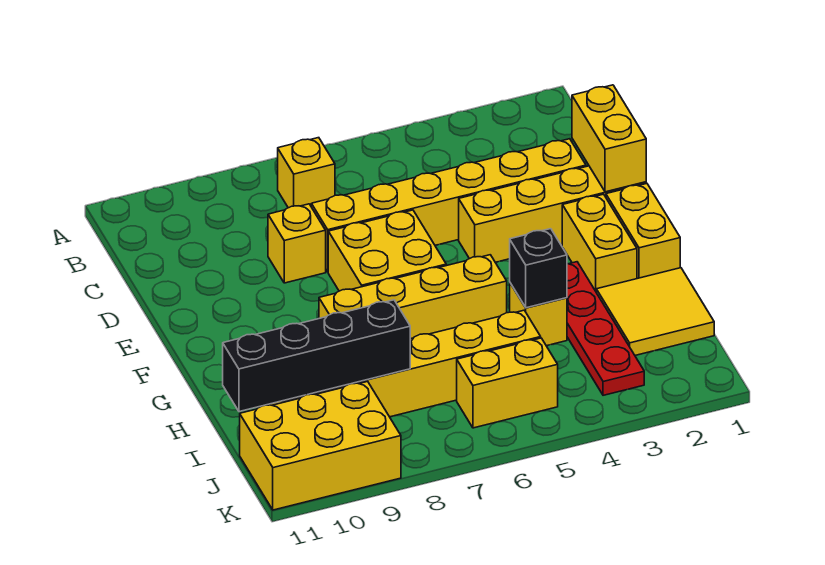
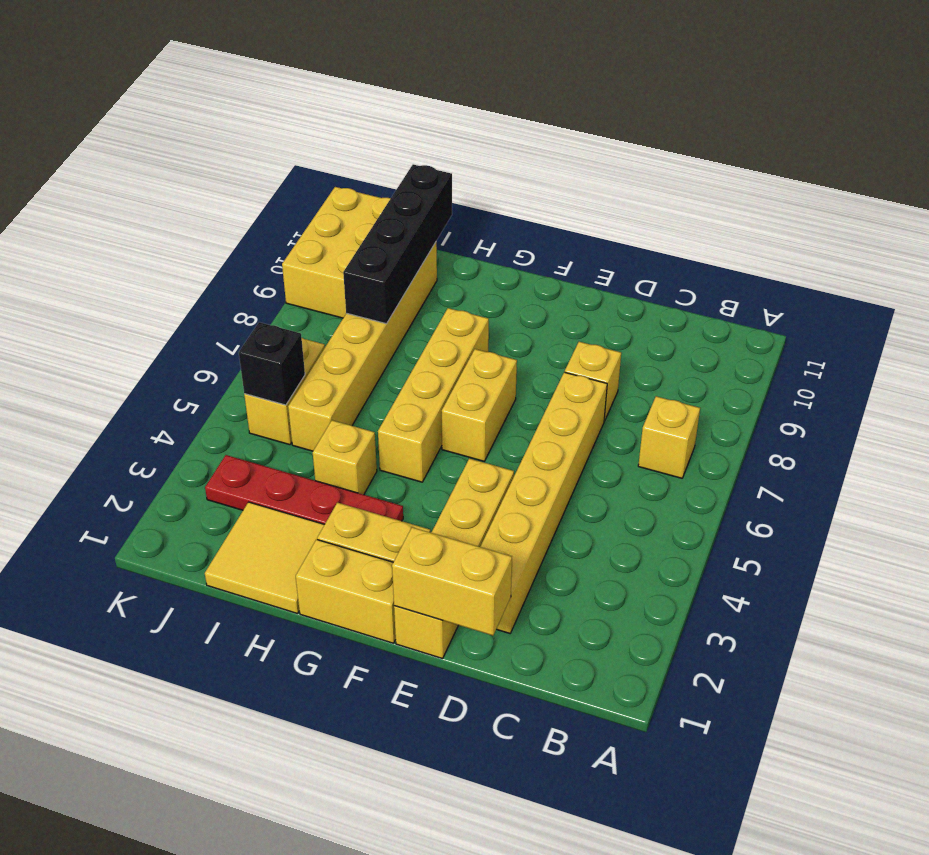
yellow 2x2 brick [328,210,446,291] -> yellow 1x2 brick [442,349,517,461]
black 1x1 brick [510,229,567,308] -> black 1x1 brick moved to [239,322,305,405]

